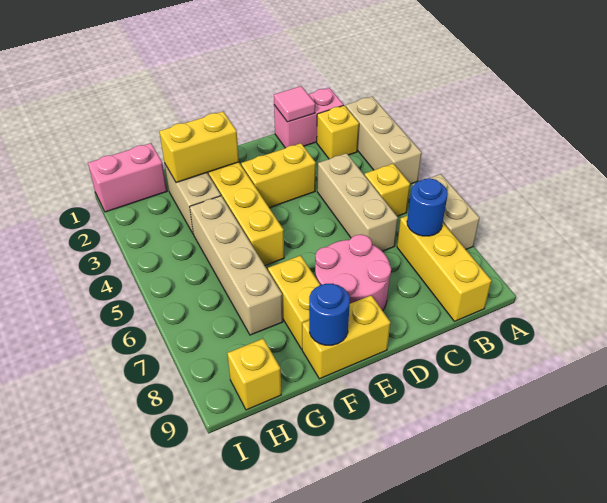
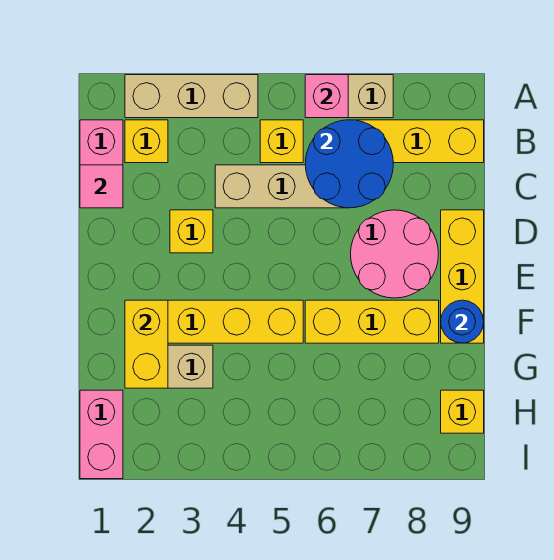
none -> pink 1x1 brick [305,75,348,118]
blue 1x1 round brick [407,178,448,236] -> blue 2x2 round brick [305,120,393,208]
yellow 1x2 brick [241,143,316,208] -> yellow 1x1 brick [170,210,213,253]
yellow 1x2 brick [302,295,391,379] -> yellow 1x3 brick [441,210,484,343]
yellow 1x2 brick [268,255,320,349] -> yellow 1x3 brick [305,300,439,343]
tan 1x4 brick [190,196,283,335] -> none

